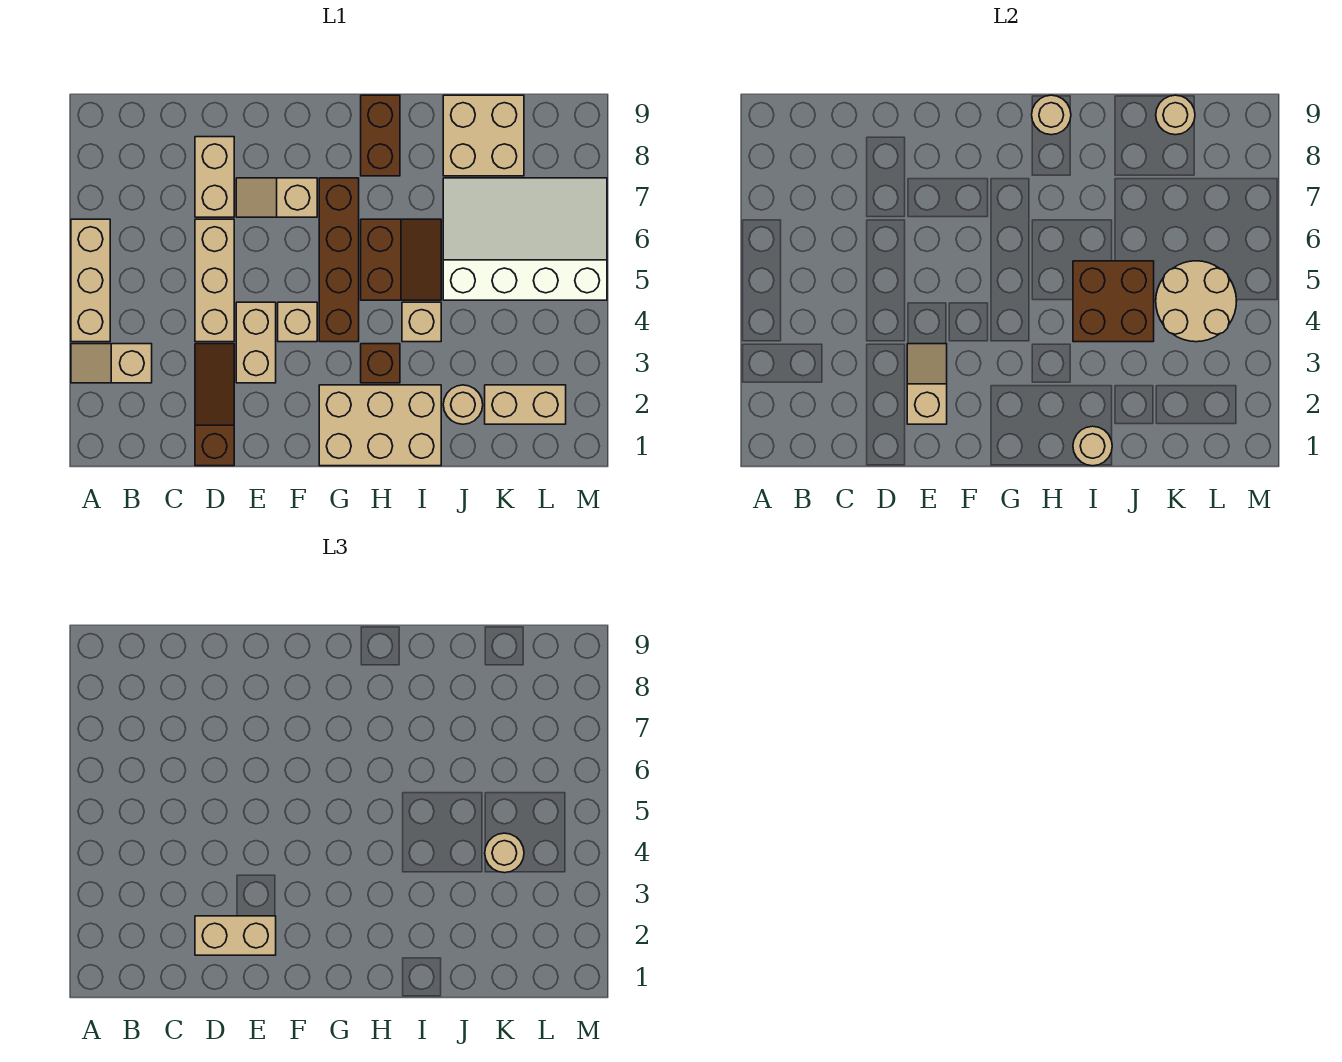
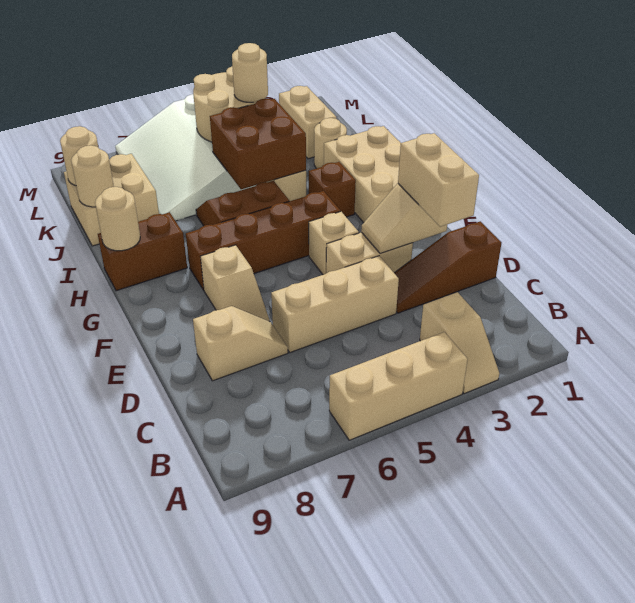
tan 1x2 brick [195,137,234,217] -> tan 1x2 slope [193,306,288,381]
tan 1x1 round brick [1073,426,1112,466] -> tan 1x1 round brick moved to [71,145,114,207]

